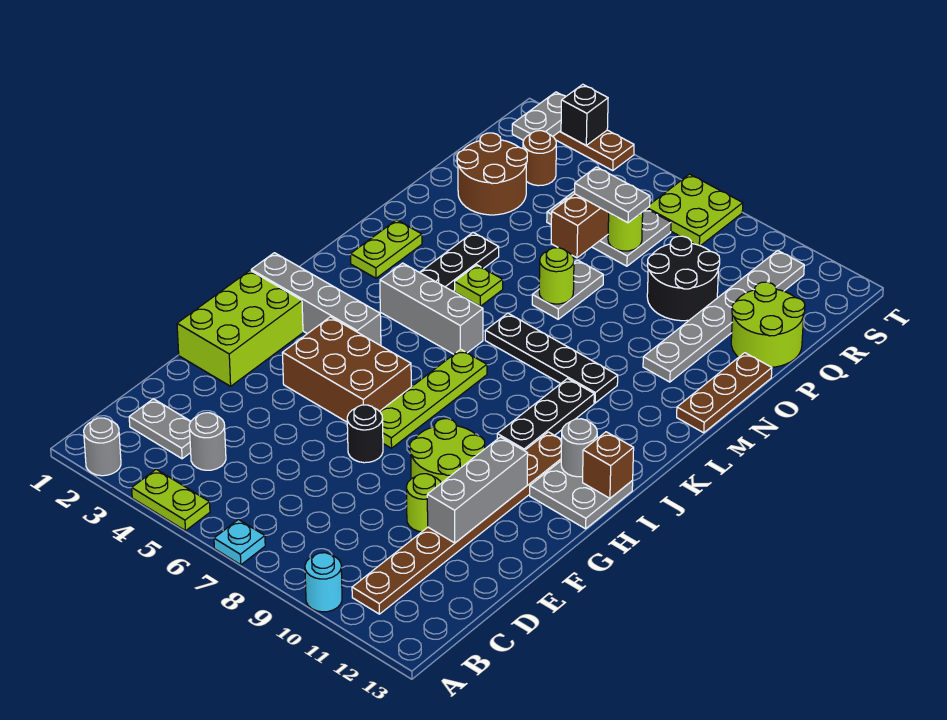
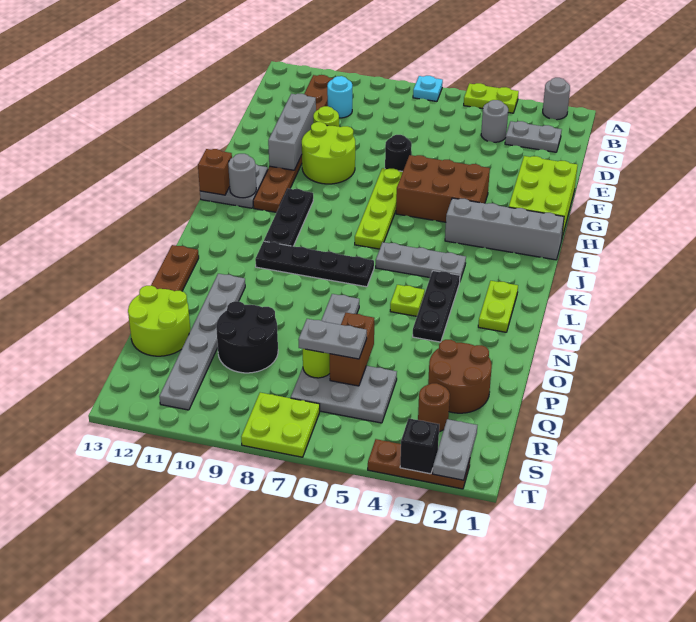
cyan 1x1 round brick [305,553,342,612] -> cyan 1x1 round brick moved to [327,76,352,118]
grey 1x3 brick [380,263,483,354] -> grey 1x3 plate [376,242,466,280]
lime 1x1 round brick [539,248,574,304] -> none

